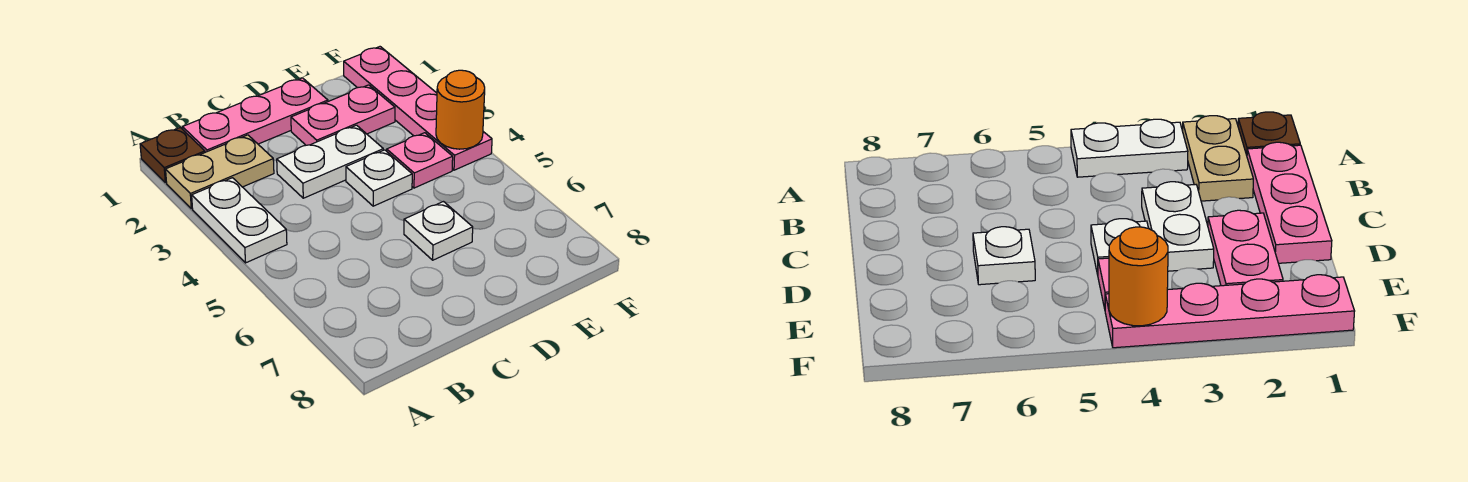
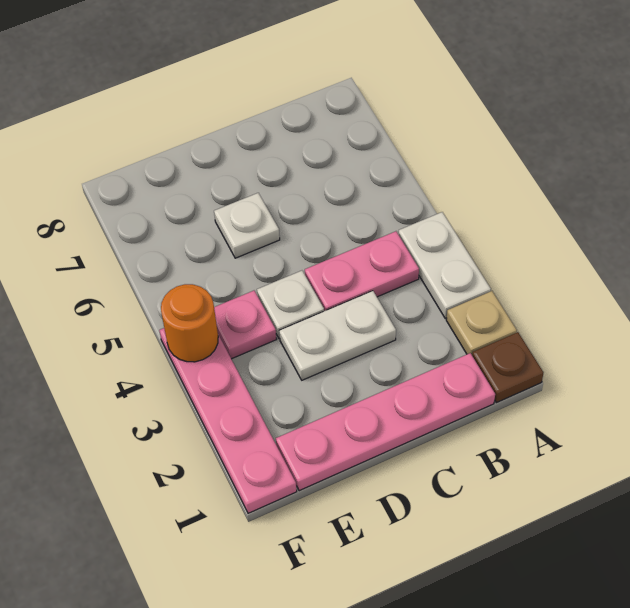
tan 1x2 plate [166,135,274,209] -> tan 1x1 plate [446,291,517,355]
pink 1x3 plate [182,78,328,152] -> pink 1x4 plate [276,353,495,491]
pink 1x2 plate [291,85,395,145] -> pink 1x2 plate moved to [305,231,419,311]

